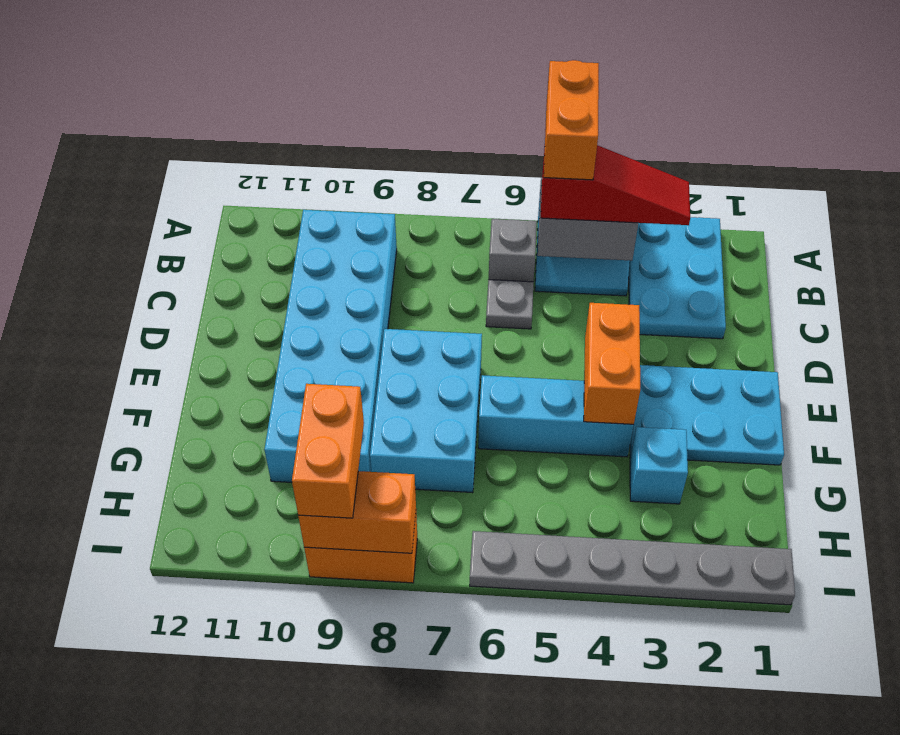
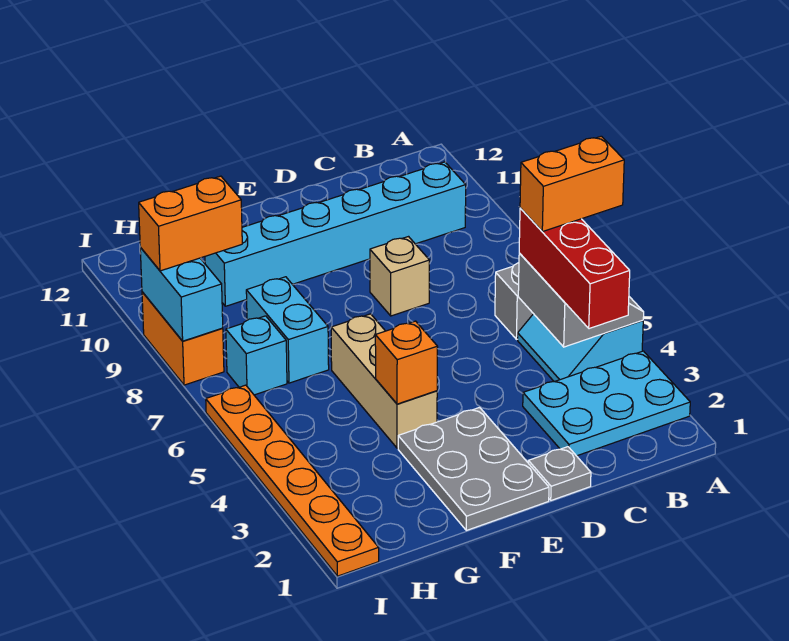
red 1x3 slope [541,145,690,225] -> red 1x3 brick [519,208,630,329]
cyan 2x6 brick [264,210,397,482] -> cyan 1x6 brick [205,162,466,306]
grey 1x1 plate [486,280,533,329] -> grey 1x1 plate moved to [528,447,591,500]
none -> tan 1x1 brick [370,237,430,316]
cyan 2x3 plate [630,365,784,465] -> grey 2x3 plate [398,408,549,530]
orange 1x2 brick [584,303,640,424] -> orange 1x1 brick [375,321,438,404]
cyan 2x3 brick [370,329,482,493] -> cyan 1x2 brick [246,277,329,383]
cyan 1x3 brick [478,375,634,457] -> tan 1x3 brick [331,314,437,448]
cyan 1x1 brick [630,427,688,504] -> cyan 1x1 brick moved to [226,316,287,395]
grey 1x6 plate [470,531,795,605] -> orange 1x6 plate [206,385,379,576]
orange 1x2 brick [298,471,416,553] -> cyan 1x2 brick [140,248,223,341]

